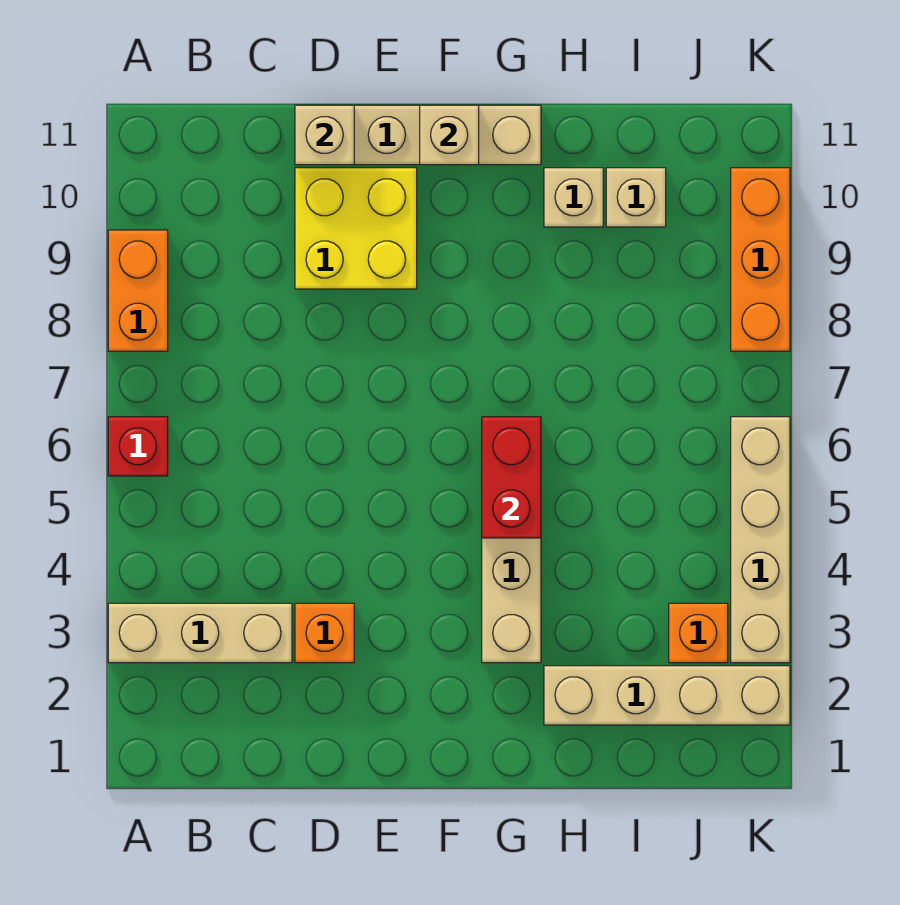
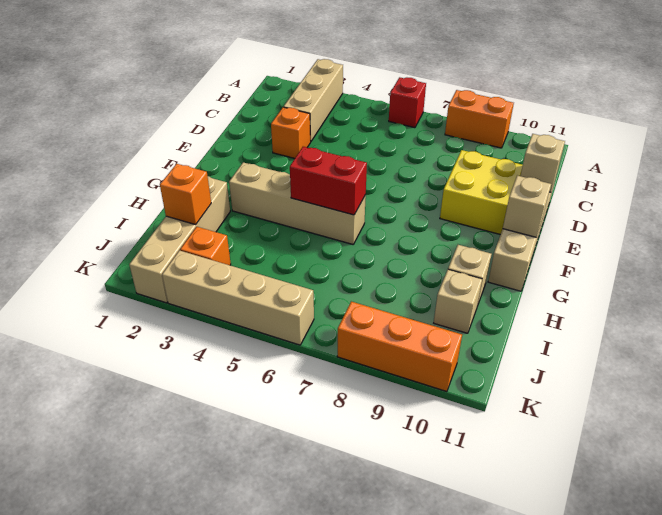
none -> orange 1x1 brick [160,164,211,225]

